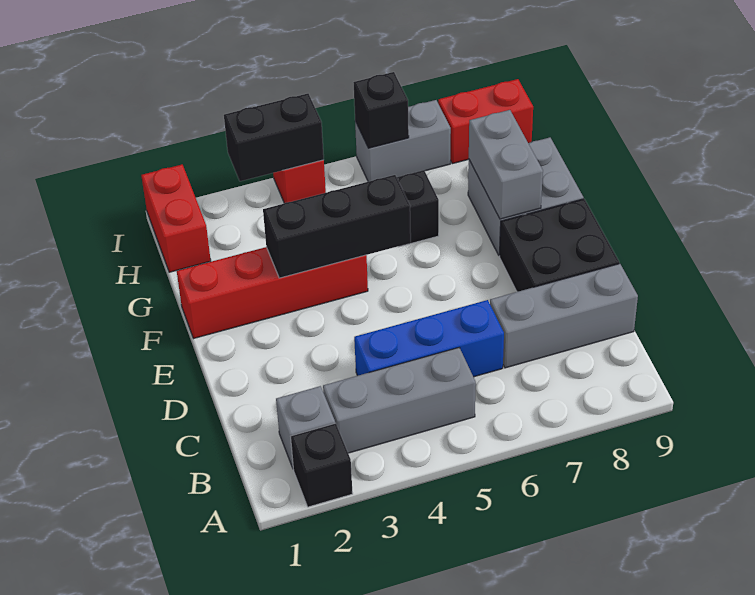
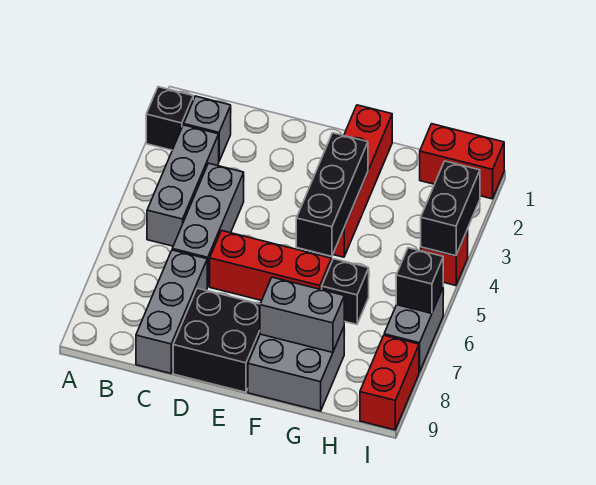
blue 1x3 brick [354,300,504,377] -> grey 1x3 brick [172,163,244,287]
none -> red 1x3 brick [210,231,331,301]

